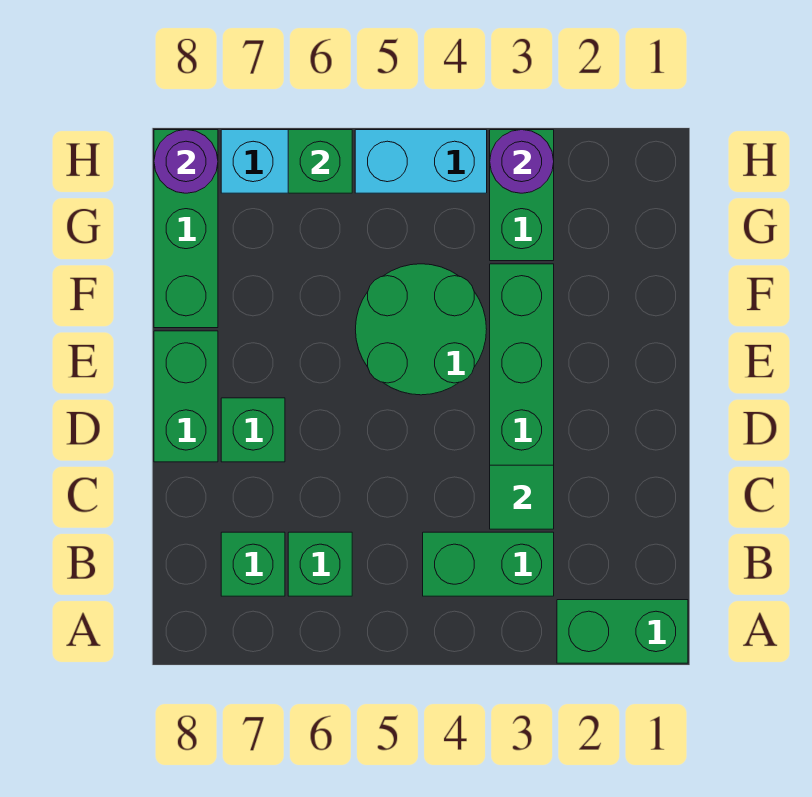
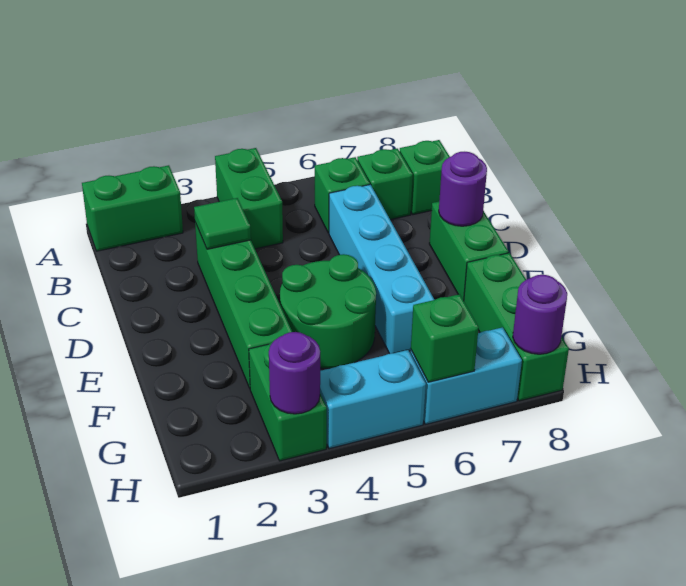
green 1x2 brick [423,532,554,596] -> green 1x2 brick turned to [215,148,283,249]
none -> cyan 1x4 brick [329,185,434,354]
green 1x1 brick [221,398,285,462] -> green 1x1 brick moved to [400,140,450,215]
none -> purple 1x1 round brick [439,152,487,226]

